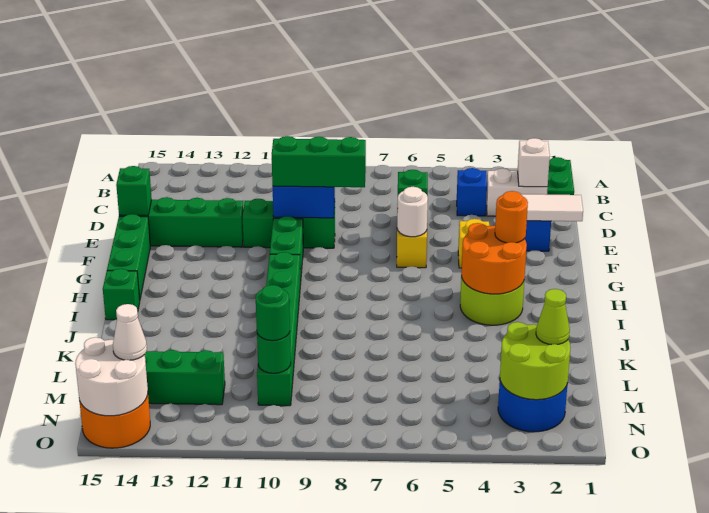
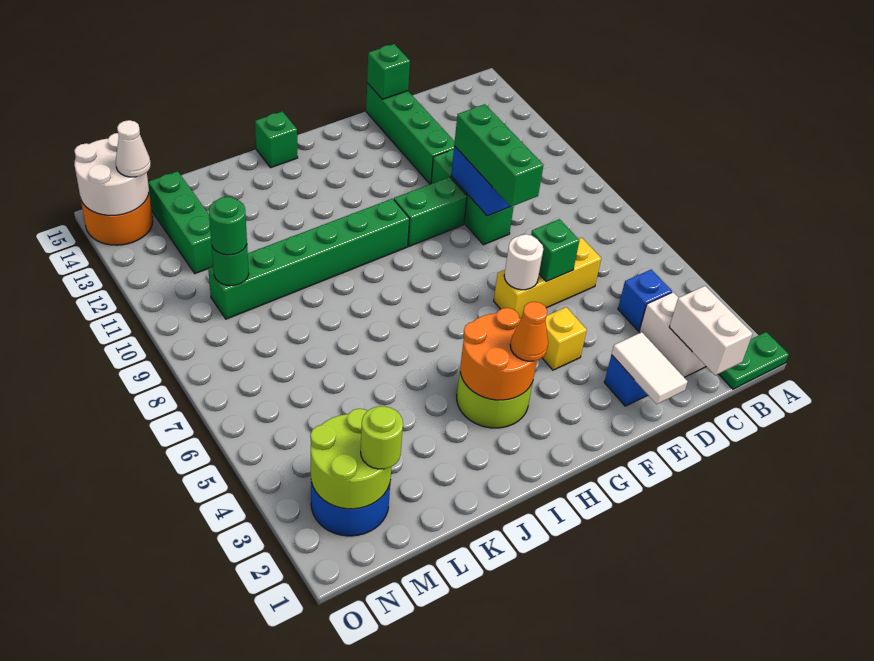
white 1x1 brick [518,138,550,187] -> white 1x2 brick [669,286,753,375]
green 1x3 brick [107,214,150,298] -> none
orange 1x1 round brick [495,191,528,243] -> orange 1x1 cone [510,302,548,361]
lime 1x1 cone [536,289,570,345] -> lime 1x1 round brick [361,406,403,469]

